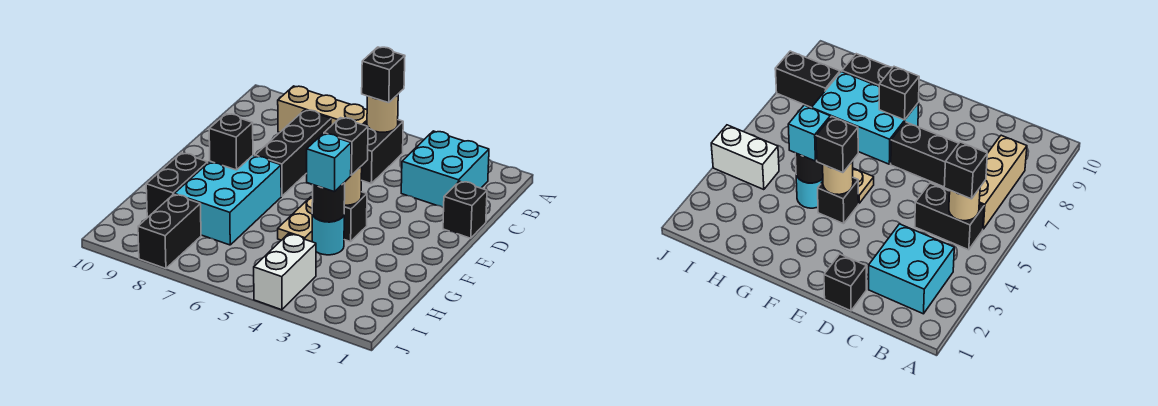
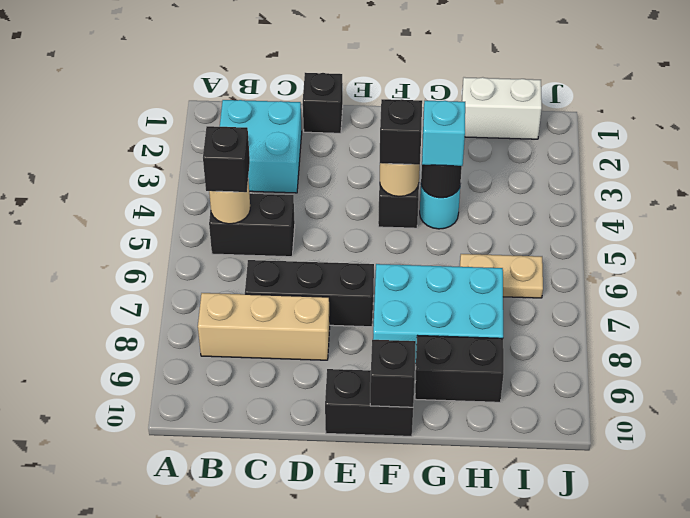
tan 1x3 brick [278,86,367,133] -> tan 1x3 brick turned to [198,293,330,360]
tan 1x2 plate [278,197,313,242] -> tan 1x2 plate moved to [460,254,543,298]
black 1x1 brick [209,114,253,170] -> black 1x1 brick moved to [370,340,416,407]
white 1x2 brick [254,234,316,310] -> white 1x2 brick moved to [462,77,542,139]
black 1x2 brick [138,194,201,269] -> black 1x2 brick moved to [325,369,413,436]

